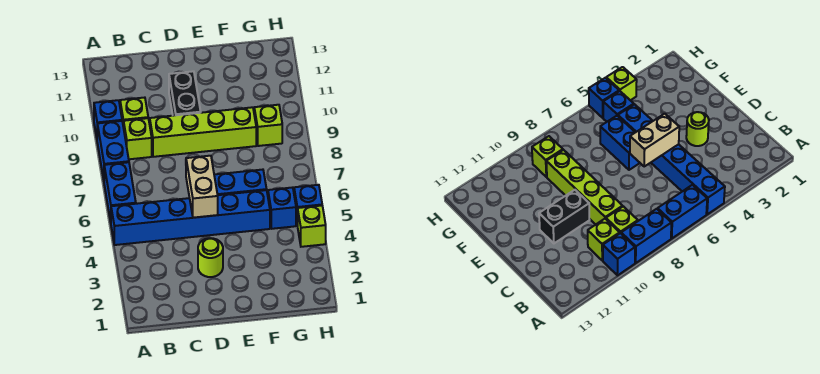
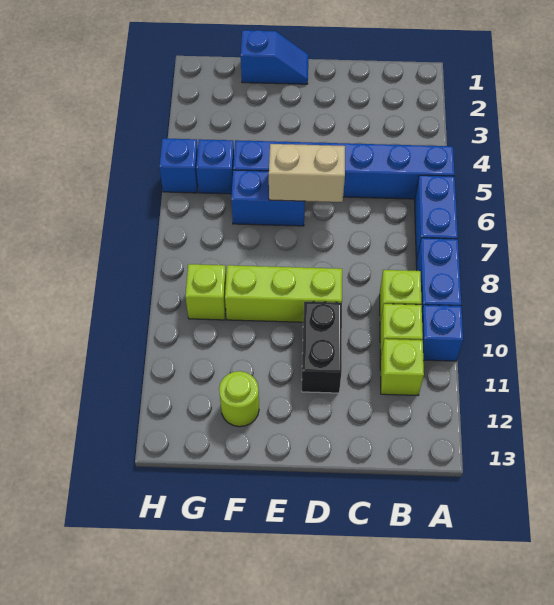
lime 1x4 brick [150,107,256,157] -> lime 1x3 brick [225,265,342,322]
lime 1x1 round brick [198,238,223,277] -> lime 1x1 round brick moved to [219,371,259,427]
tan 1x2 brick [186,156,218,218] -> tan 1x2 brick turned to [269,144,345,202]
none -> blue 1x2 slope [241,30,309,84]
lime 1x1 brick [298,206,326,247] -> lime 1x1 brick moved to [380,339,424,395]

